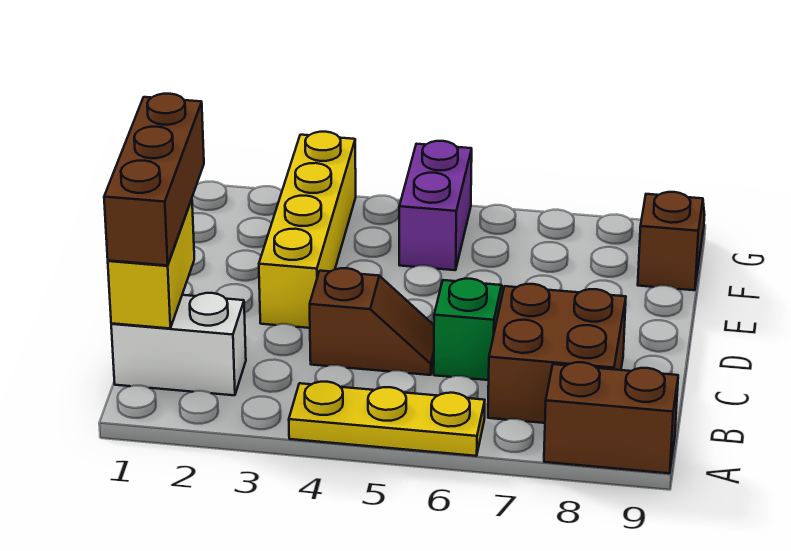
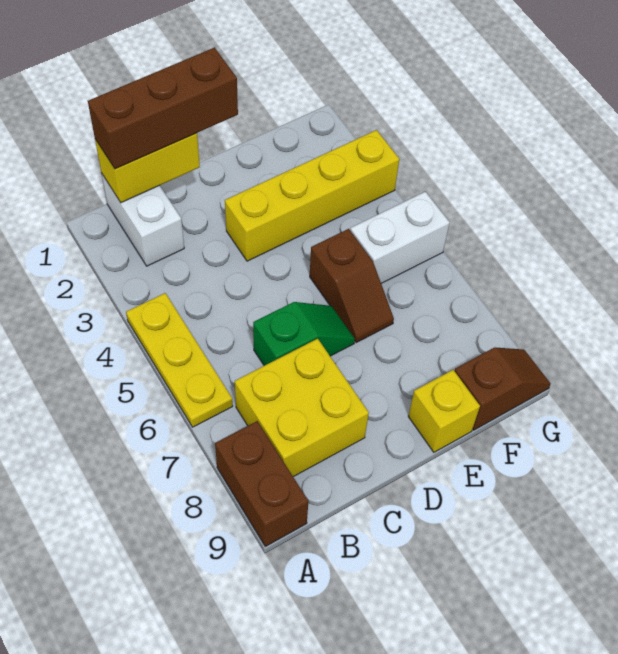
brown 2x2 brick [488,284,626,423] -> yellow 2x2 brick [235,339,369,477]
brown 1x2 slope [310,268,434,375] -> brown 1x2 slope moved to [310,229,394,342]
none -> yellow 1x1 brick [408,370,480,452]
purple 1x2 brick [399,141,472,270] -> white 1x2 brick [350,192,450,283]

